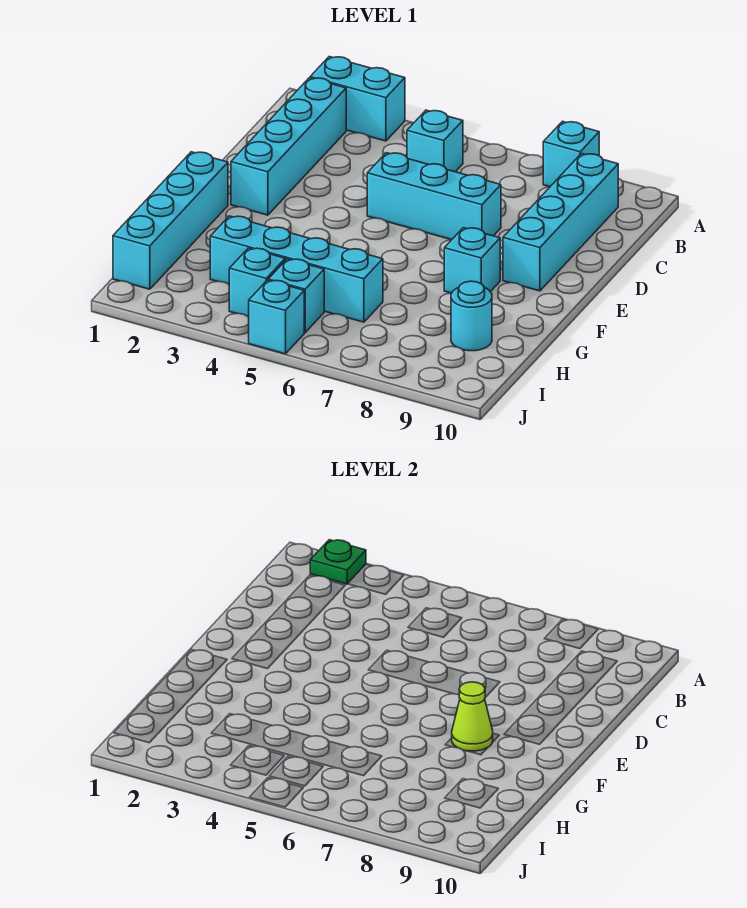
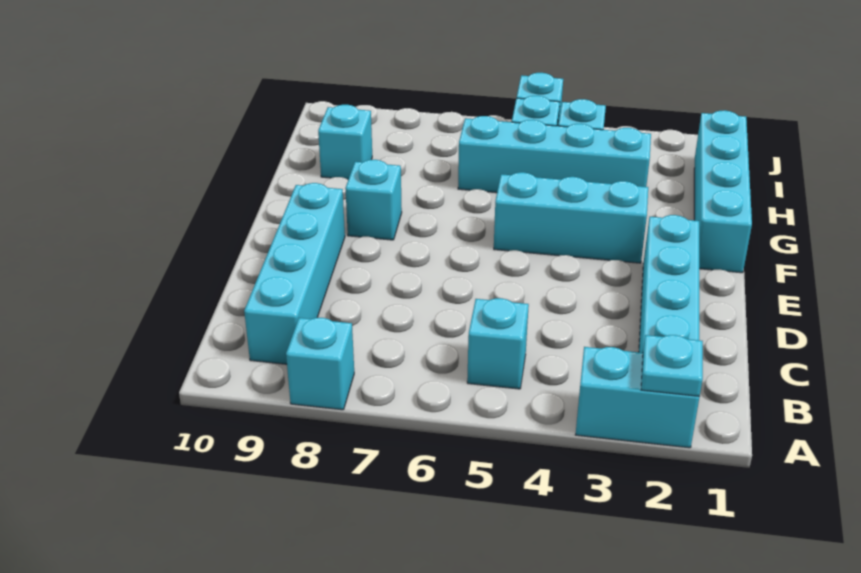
green 1x1 plate [310,540,366,584] -> cyan 1x1 plate [641,335,703,396]
cyan 1x3 brick [367,153,501,240] -> cyan 1x3 brick moved to [494,172,648,263]
lime 1x1 cone [452,682,493,751] -> none
cyan 1x1 round brick [451,281,492,351] -> cyan 1x1 brick [318,105,372,179]

